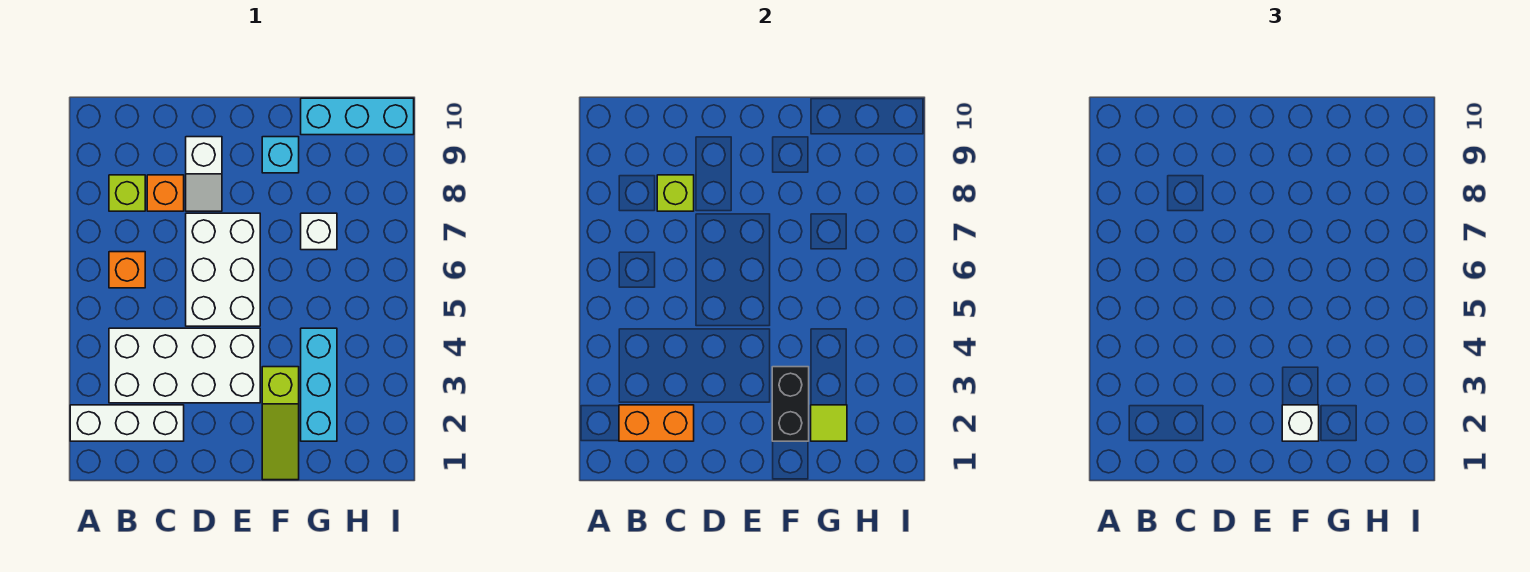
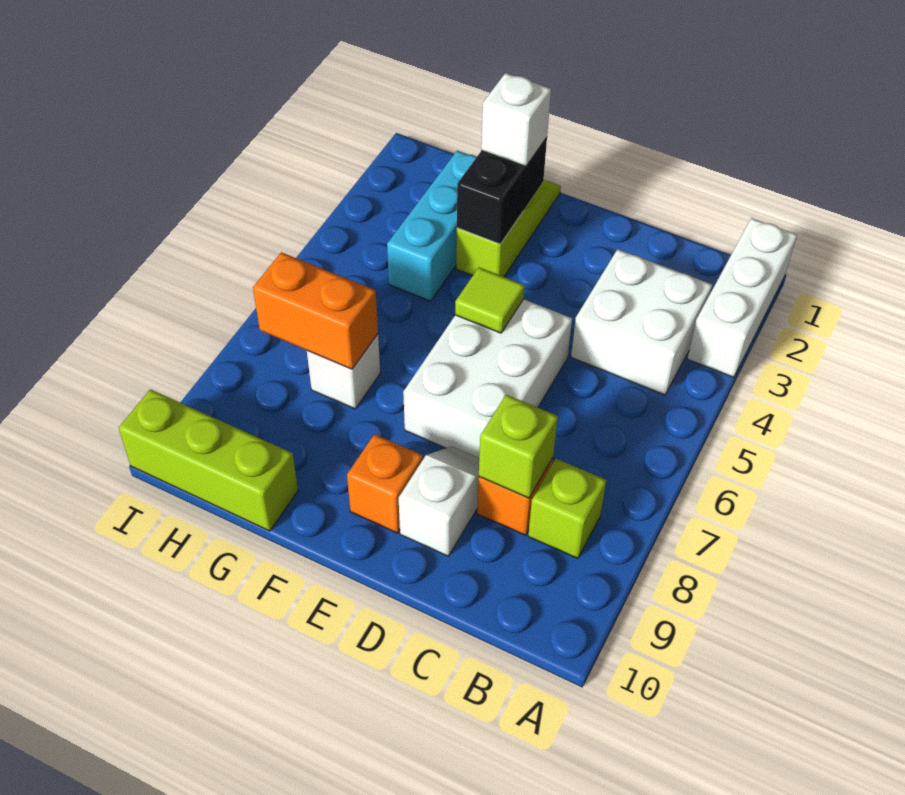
white 1x3 brick [70,405,184,441] -> white 1x3 brick turned to [687,218,797,377]
orange 1x2 brick [619,405,694,441] -> orange 1x2 brick moved to [253,252,378,369]
white 2x4 brick [109,328,260,403] -> white 2x2 brick [571,249,712,395]
orange 1x1 brick [109,252,145,288] -> orange 1x1 brick moved to [347,434,423,533]
cyan 1x1 brick [262,137,299,173] -> none
lime 1x1 tile [811,405,847,441] -> lime 1x1 tile moved to [455,267,525,333]
cyan 1x3 brick [301,98,414,135] -> lime 1x3 brick [119,389,298,531]

